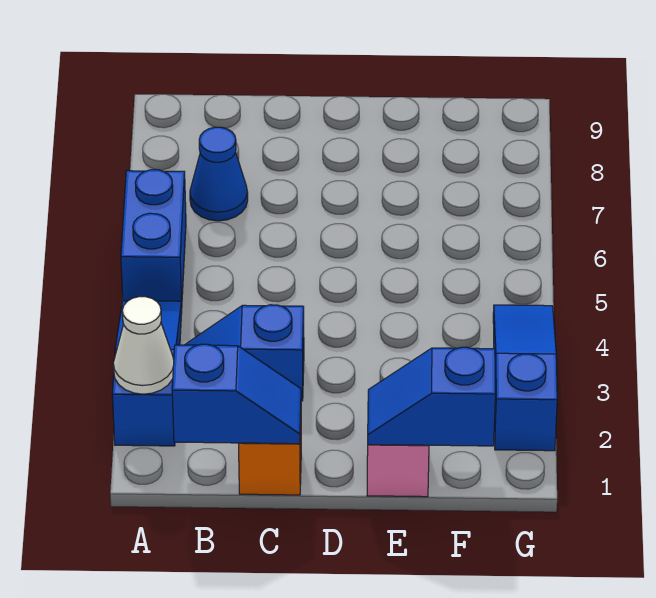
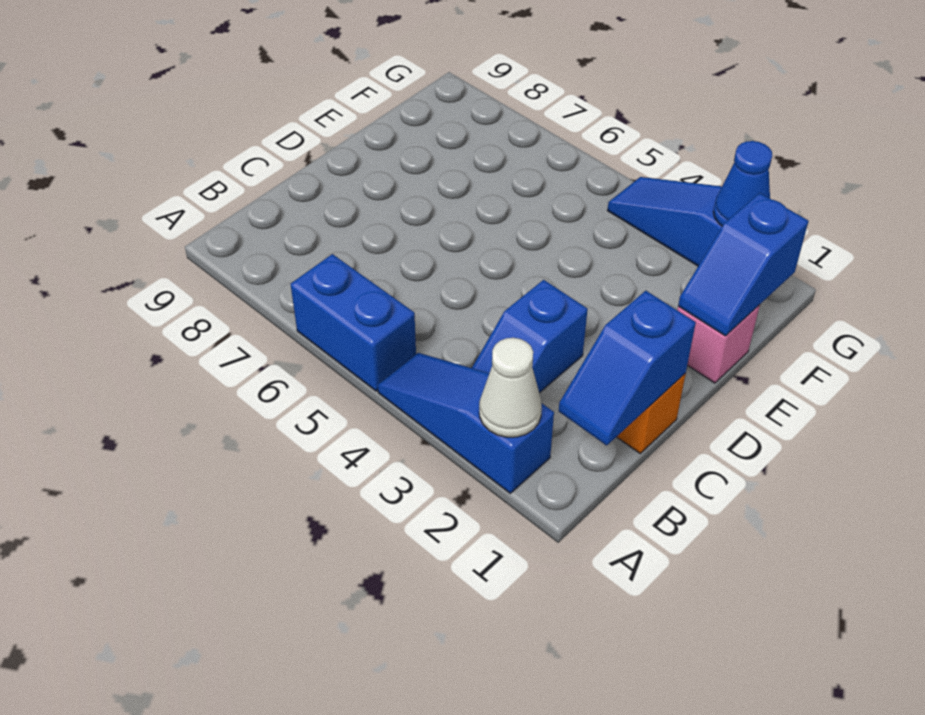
blue 1x2 slope [172,344,301,444] -> blue 1x2 slope turned to [559,291,696,446]
blue 1x1 cone [190,127,248,221] -> blue 1x1 cone moved to [713,141,772,226]

